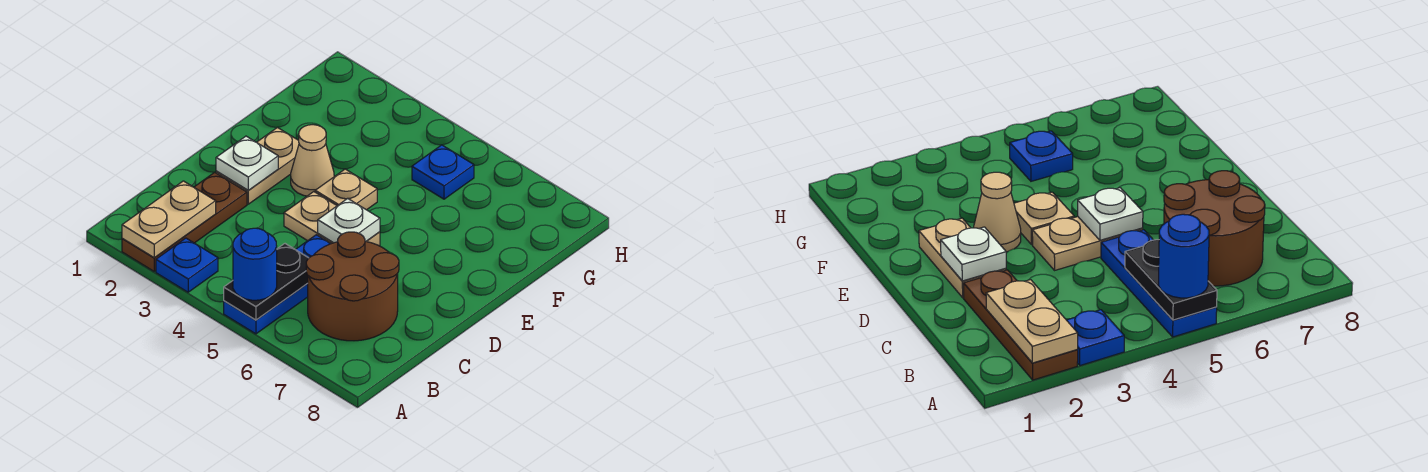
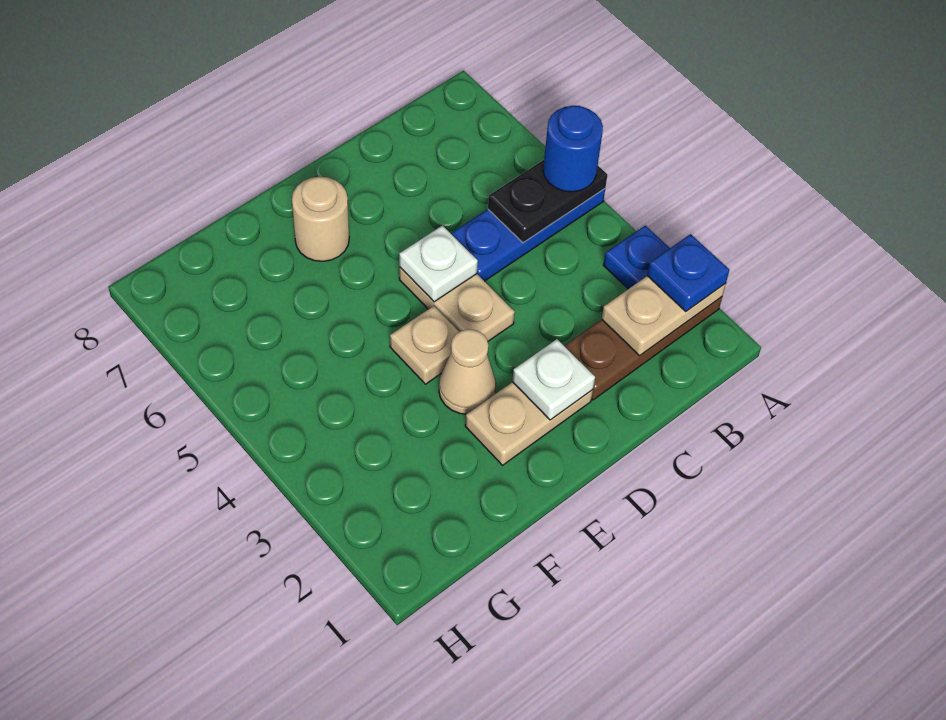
brown 2x2 round brick [306,232,399,341] -> none
none -> tan 1x1 round brick [292,177,349,261]
blue 1x1 plate [412,145,474,199] -> blue 1x1 plate moved to [647,234,730,311]

